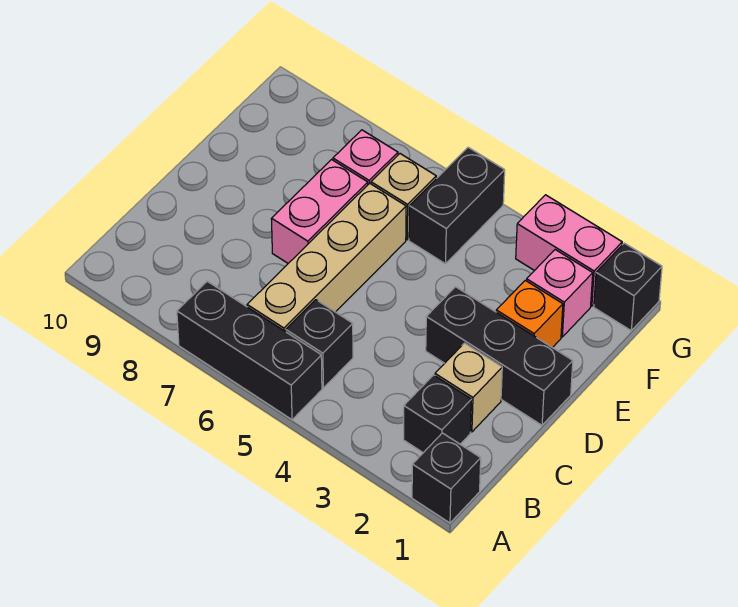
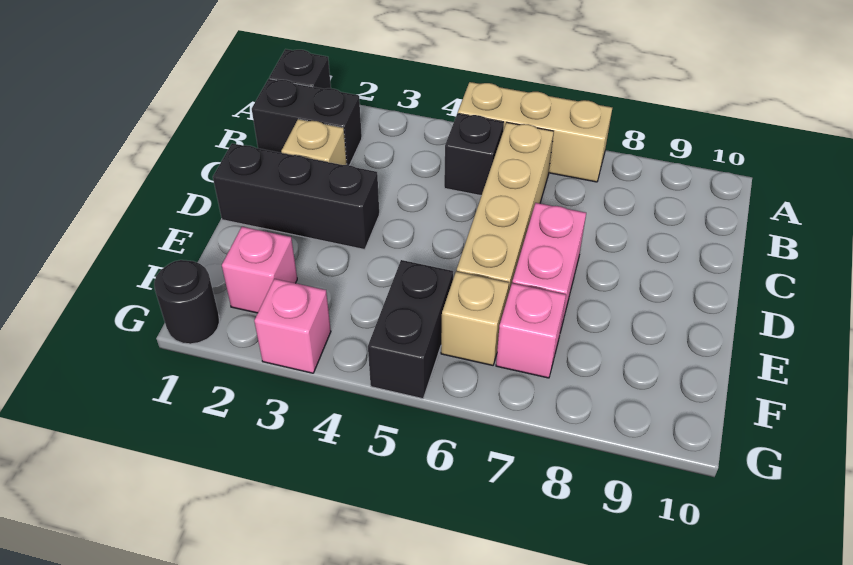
black 1x3 brick [177,281,322,420] -> tan 1x3 brick [458,82,612,182]
black 1x1 brick [403,375,472,453] -> black 1x2 brick [252,79,362,165]
orange 1x1 brick [496,280,563,348] -> none
black 1x1 brick [594,243,662,330] -> black 1x1 round brick [154,260,219,344]
pink 1x2 brick [516,195,622,306] -> pink 1x1 brick [254,279,331,373]

